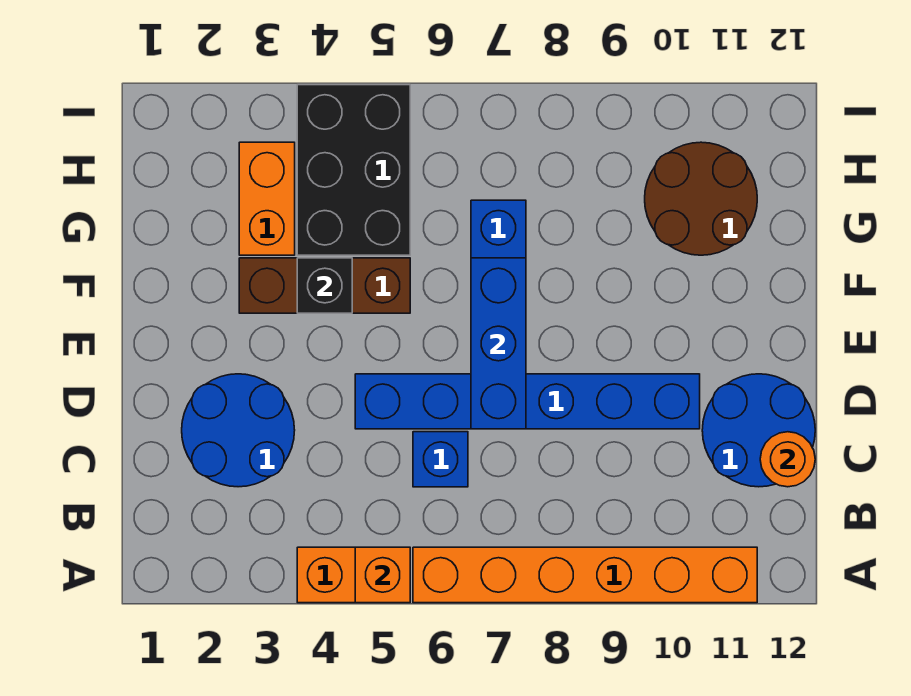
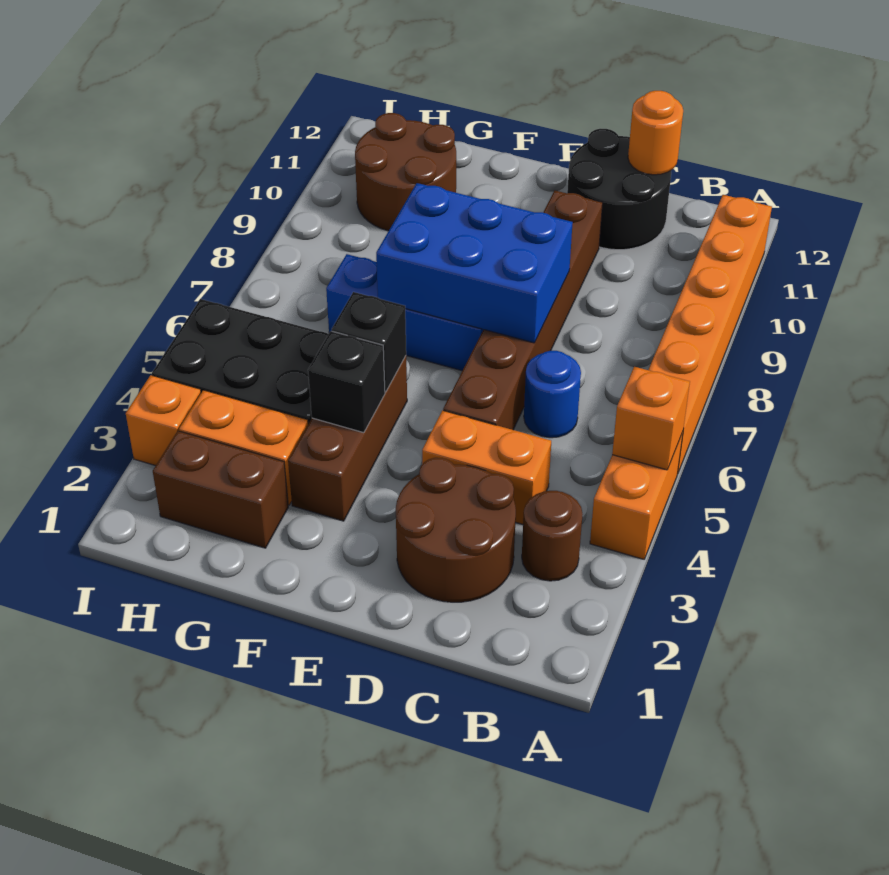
none -> brown 1x1 round brick [522,491,583,581]
blue 2x2 round brick [182,374,295,487] -> brown 2x2 round brick [396,458,516,602]
none -> orange 1x2 brick [422,410,551,524]
blue 1x1 brick [413,432,468,487] -> blue 1x1 round brick [524,351,581,438]
blue 2x2 round brick [702,374,815,487] -> black 2x2 round brick [567,129,671,250]
blue 1x6 brick [355,374,700,429] -> brown 1x6 brick [443,191,603,430]
blue 1x3 brick [471,258,526,429] -> blue 2x3 brick [376,183,573,343]
none -> black 1x1 brick [332,292,406,392]
none -> brown 1x2 brick [153,431,288,548]
none -> orange 1x1 brick [126,375,201,466]

